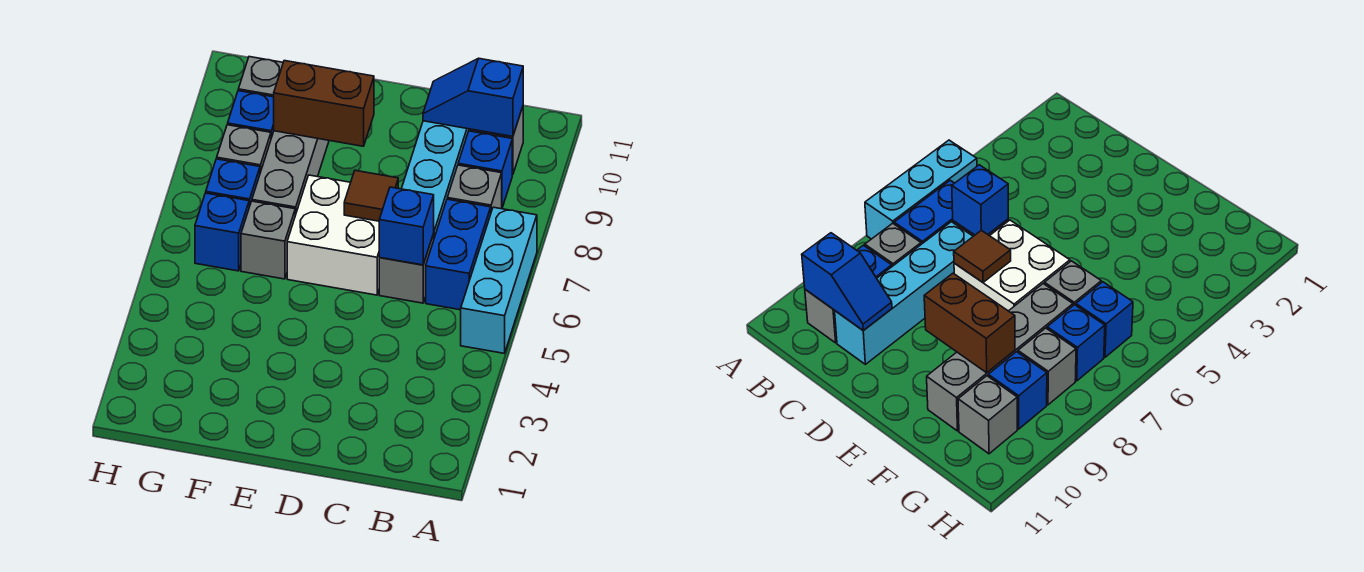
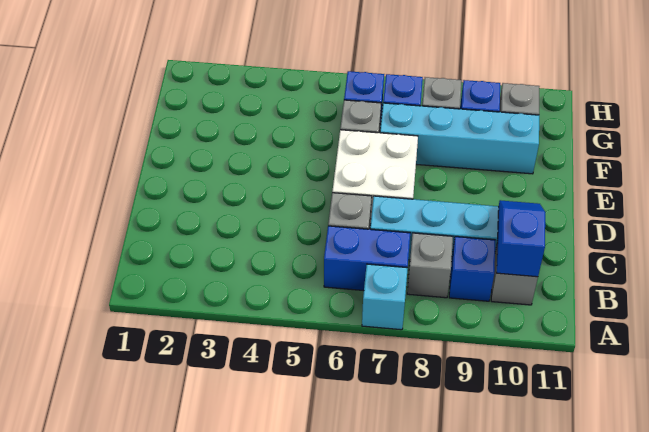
cyan 1x3 brick [461,207,537,353] -> cyan 1x1 brick [362,264,408,330]
blue 1x1 brick [379,187,434,265] -> none
brown 1x1 tile [344,171,398,221] -> none
brown 1x2 brick [274,61,374,146] -> none
grey 1x4 brick [252,131,329,215] -> cyan 1x4 brick [380,103,539,174]

